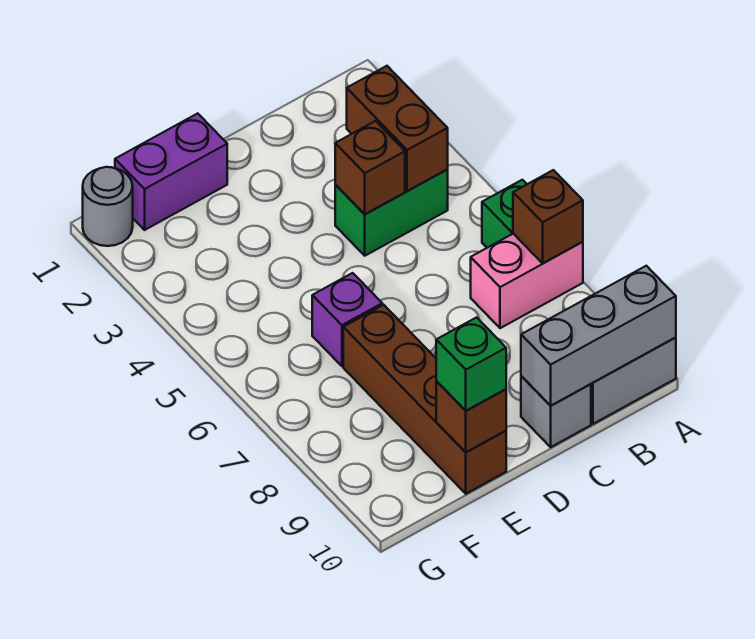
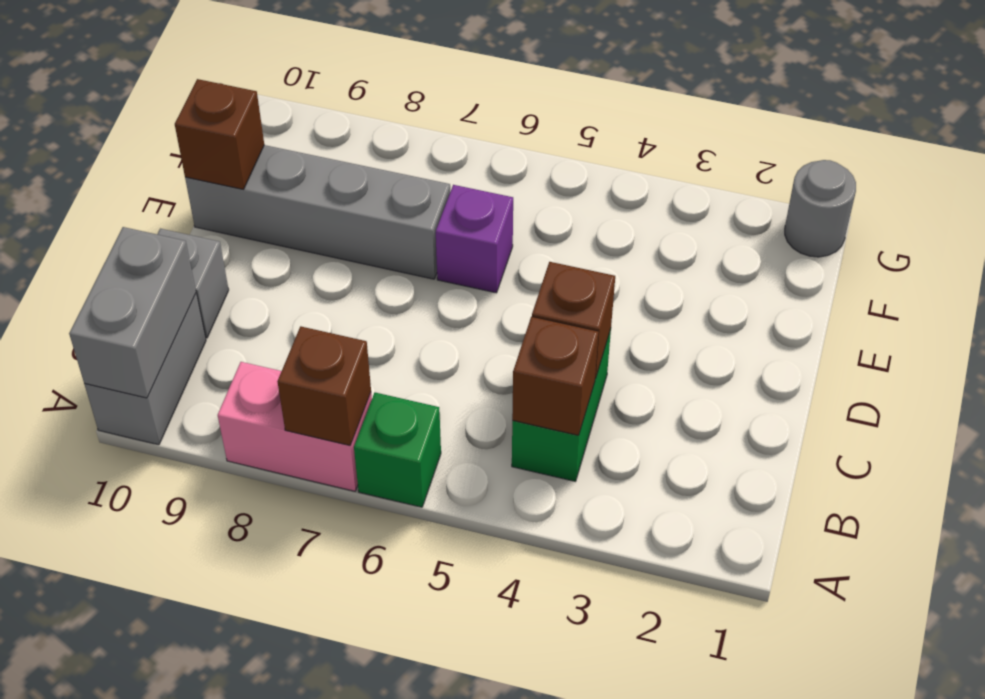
pink 1x2 brick [471,234,583,328] -> pink 1x2 brick turned to [218,362,372,491]
grey 1x3 brick [521,266,676,406] -> grey 1x2 brick [69,227,196,398]
brown 1x2 brick [347,66,448,191] -> brown 1x1 brick [512,317,599,435]
purple 1x2 brick [115,113,227,230] -> none
brown 1x4 brick [343,305,506,494] -> grey 1x4 brick [185,145,450,279]
green 1x1 brick [436,317,506,411] -> none

